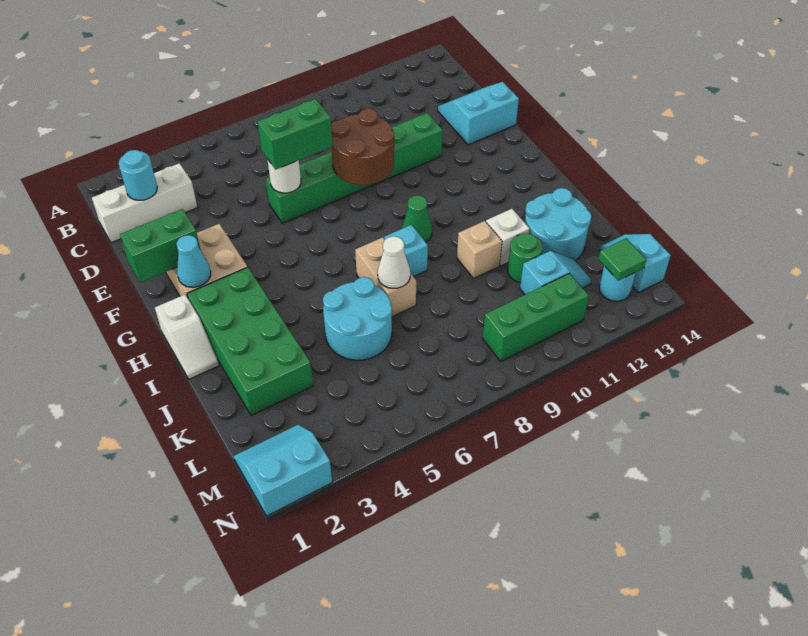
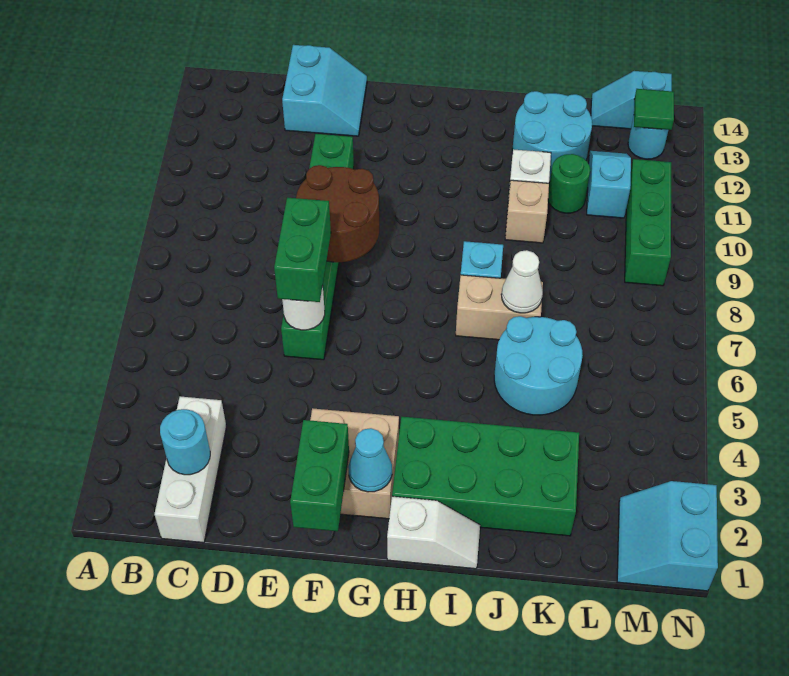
cyan 2x2 slope [438,82,519,145] -> cyan 2x2 slope turned to [282,45,367,136]
green 1x1 cone [402,195,432,242] -> none

